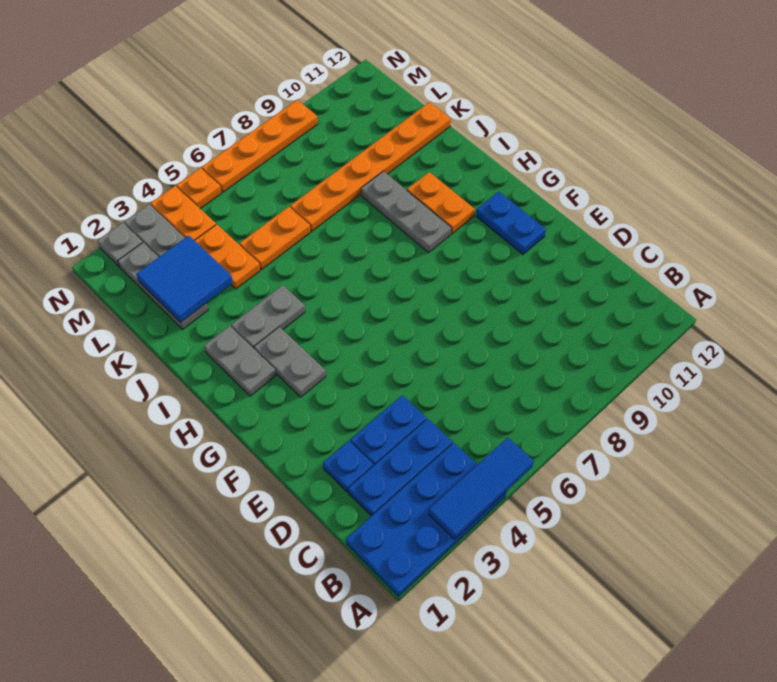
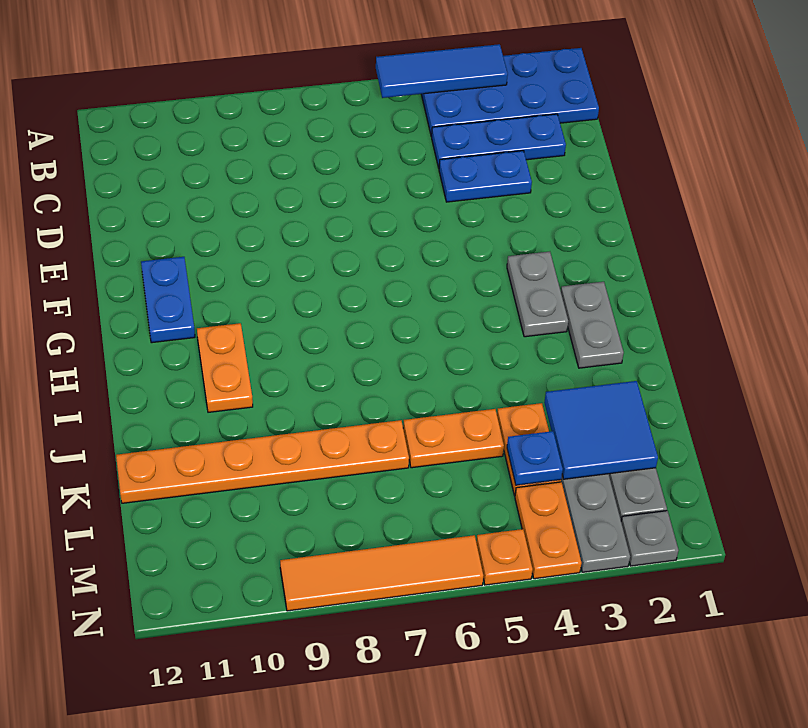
blue 1x1 plate [323,441,373,492] -> blue 1x1 plate moved to [507,431,563,485]
grey 1x3 plate [361,171,451,253] -> none
grey 1x2 plate [231,285,305,349] -> none
orange 1x4 plate [202,100,318,192] -> orange 1x4 tile [280,535,483,611]

